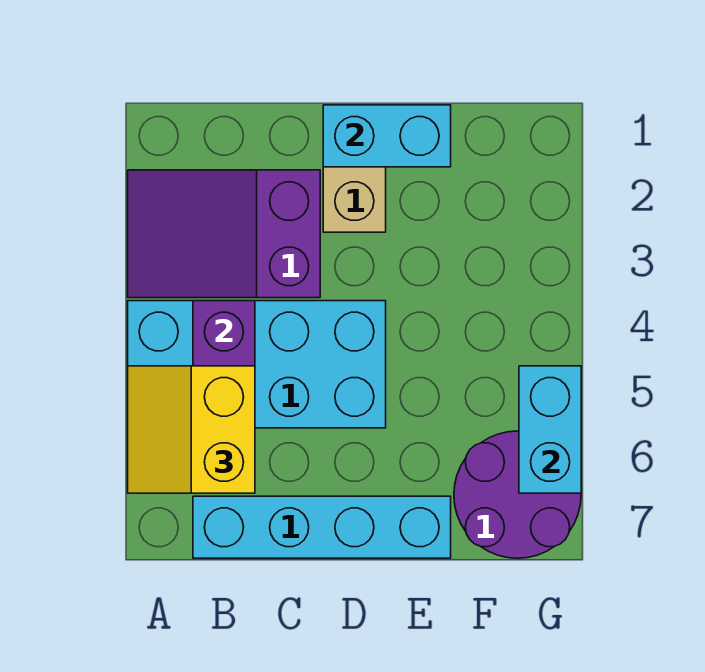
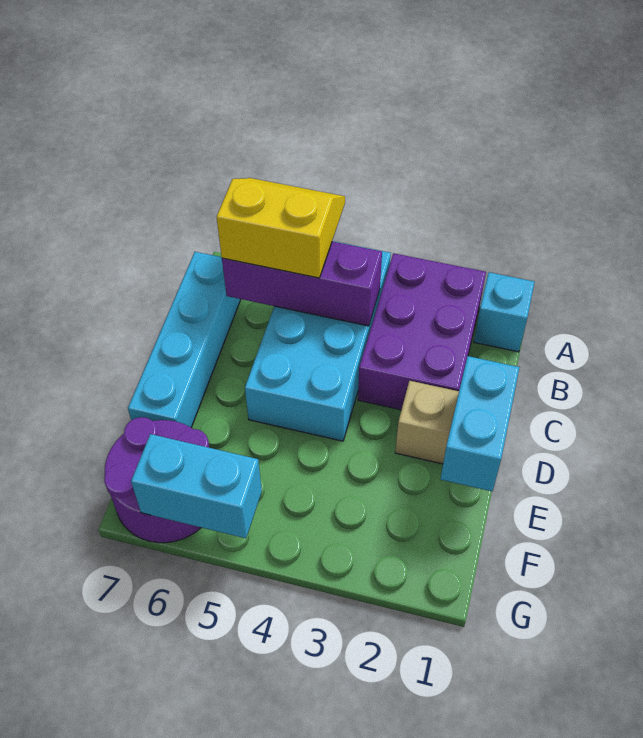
none -> cyan 1x1 brick [474,272,535,352]
purple 2x3 slope [128,170,320,298] -> purple 2x3 brick [358,253,486,410]

